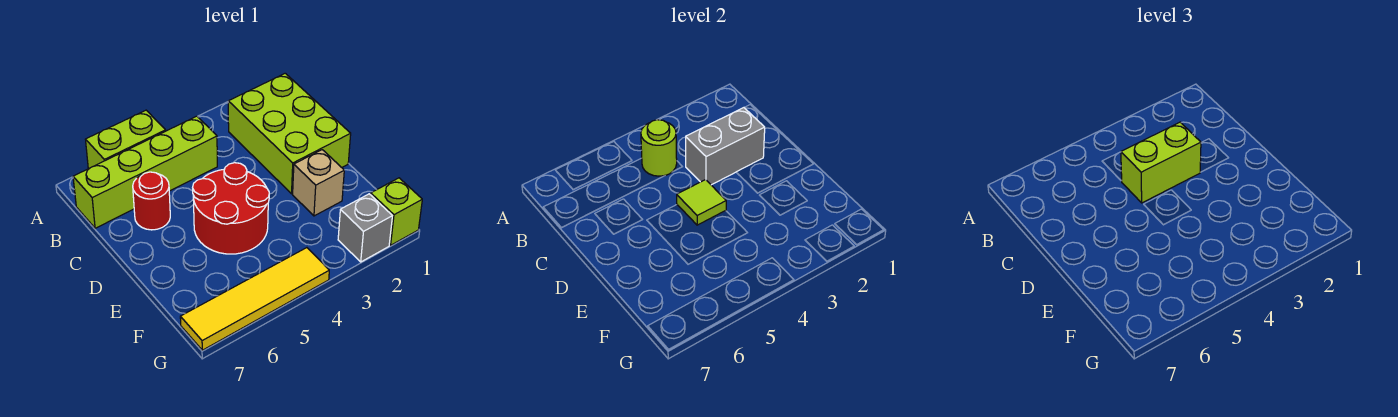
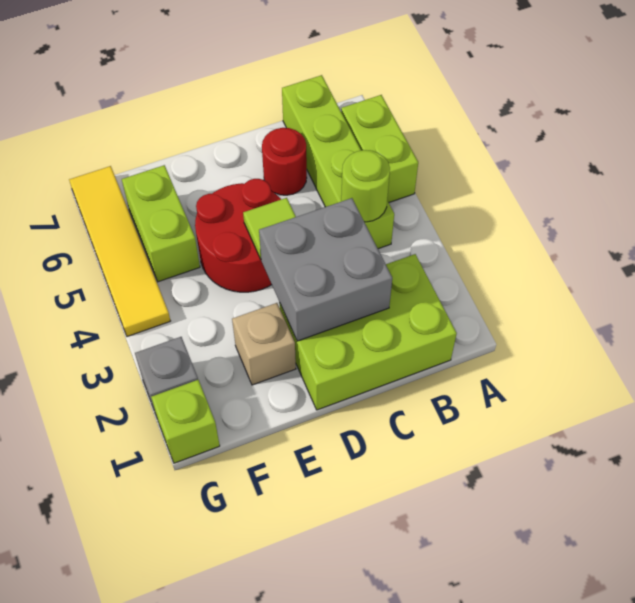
grey 1x2 brick [686,108,765,185] -> grey 2x2 brick [259,198,392,341]
lime 1x2 brick [1121,122,1201,203] -> lime 1x2 brick moved to [122,165,200,282]

